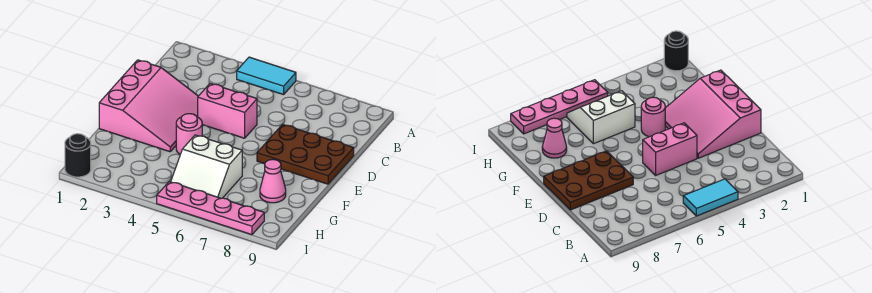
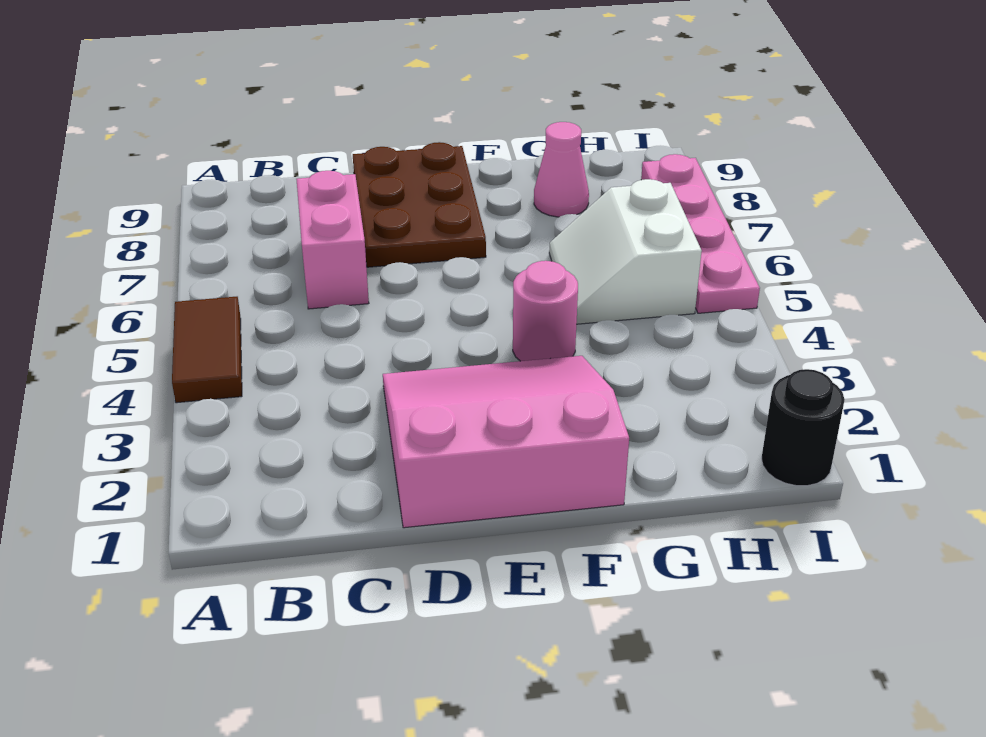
cyan 1x2 tile [237,57,296,95] -> brown 1x2 tile [172,297,242,403]
pink 1x2 brick [198,83,257,138] -> pink 1x2 brick moved to [296,171,369,309]
white 2x2 slope [171,135,242,198] -> white 2x2 slope turned to [549,179,702,324]

